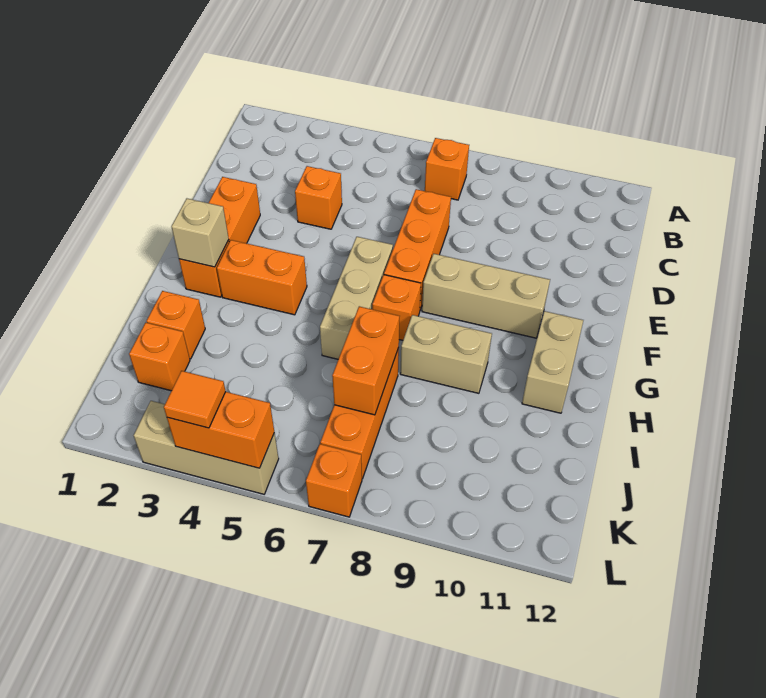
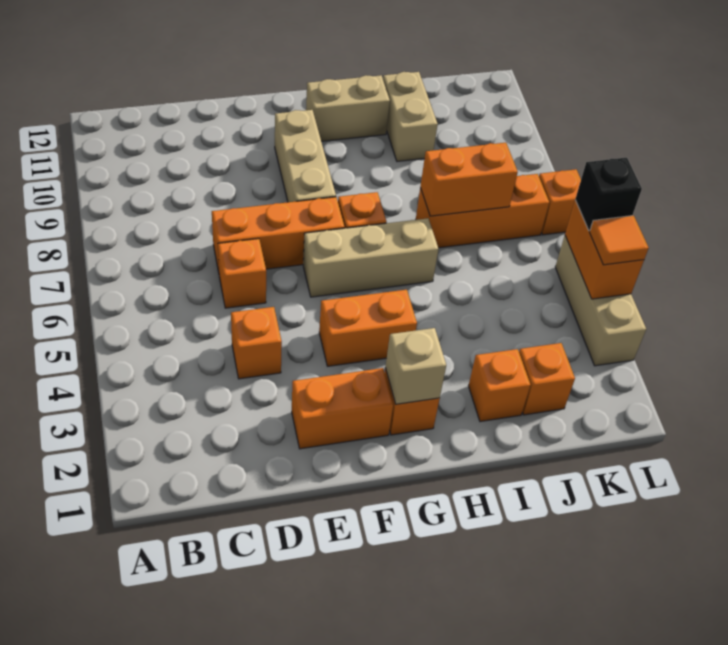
orange 1x1 brick [425,138,469,200] -> orange 1x1 brick moved to [218,239,266,308]
orange 1x2 brick [217,240,307,315] -> orange 1x2 brick turned to [319,290,417,366]
tan 1x2 brick [400,315,492,393] -> tan 1x2 brick moved to [383,72,438,161]
none -> black 1x1 brick [575,158,642,231]

